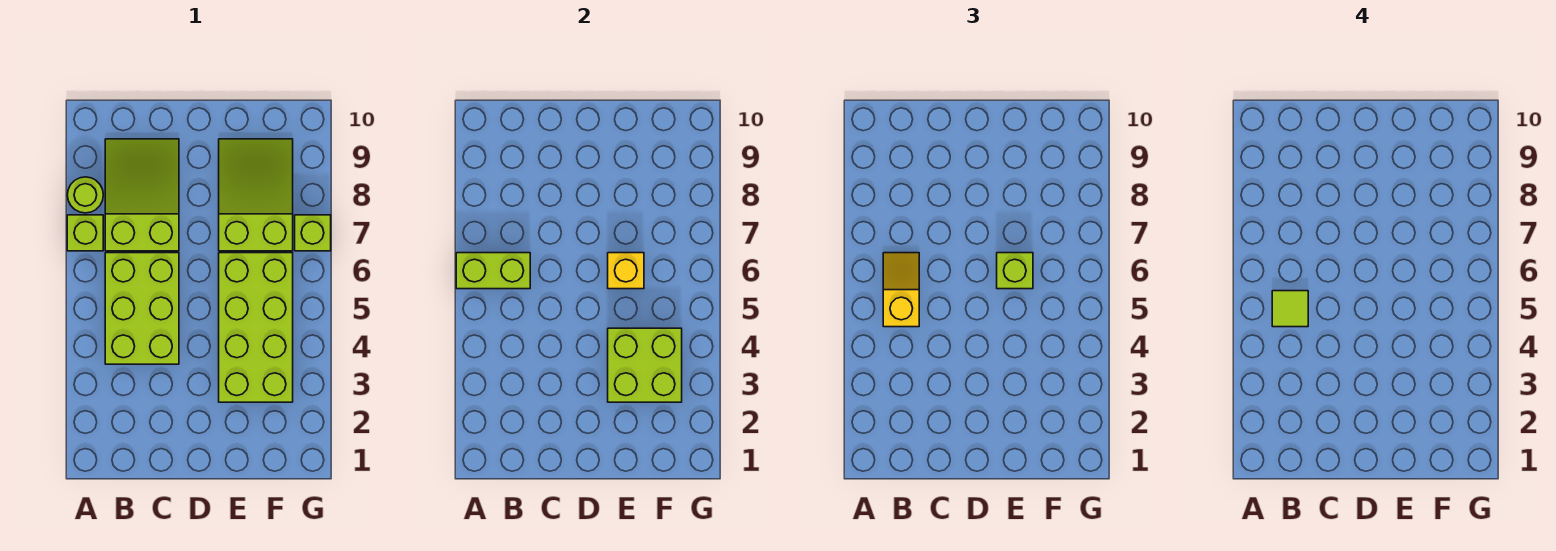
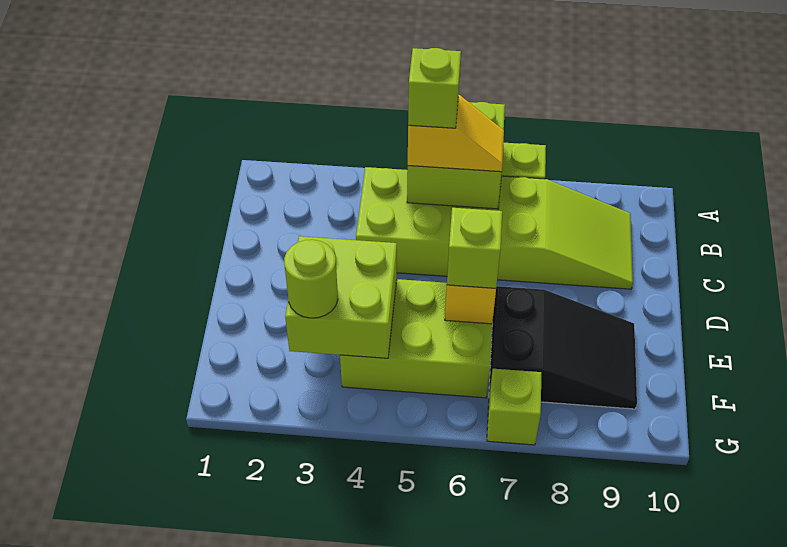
lime 1x2 brick [456,253,530,289] -> lime 2x2 brick [407,102,505,209]
lime 1x1 round brick [67,177,103,213] -> lime 1x1 round brick moved to [284,240,338,318]
lime 1x1 tile [1272,291,1308,327] -> lime 1x1 brick [408,48,461,128]
lime 2x4 brick [219,253,293,402] -> lime 2x3 brick [340,279,492,398]
lime 2x3 slope [219,139,293,251] -> black 2x3 slope [489,286,637,409]

